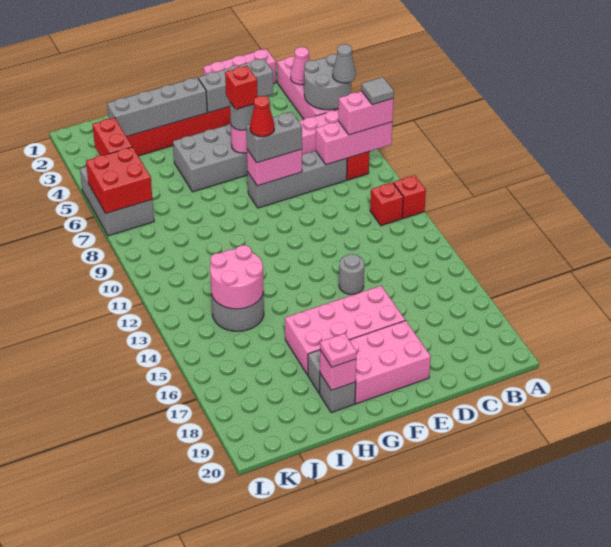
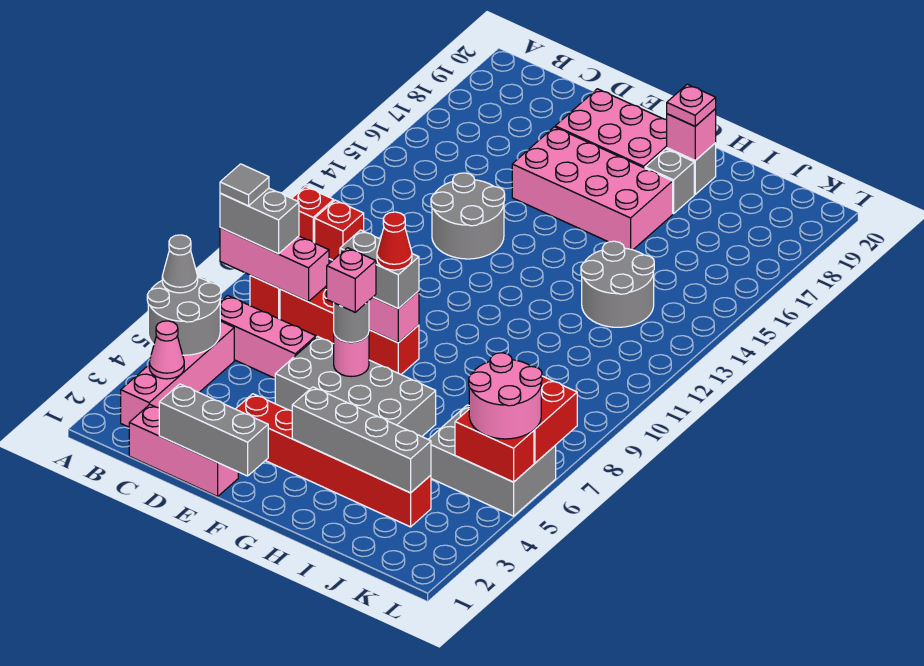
pink 1x2 brick [338,91,394,135] -> grey 1x2 brick [220,188,299,254]
grey 1x4 brick [248,151,347,208] -> red 1x4 brick [280,286,419,374]
grey 1x3 brick [198,59,273,113] -> grey 1x3 brick moved to [159,384,268,476]
grey 1x1 round brick [339,254,364,294] -> grey 2x2 round brick [431,173,505,259]
red 1x1 brick [225,66,258,109] -> pink 1x1 brick [327,248,376,312]
pink 2x2 round brick [210,245,264,309] -> pink 2x2 round brick moved to [469,353,542,439]
red 1x2 brick [92,118,132,156] -> red 1x2 brick turned to [455,410,534,482]
grey 2x3 brick [80,166,154,236] -> grey 2x3 brick turned to [428,405,556,516]

